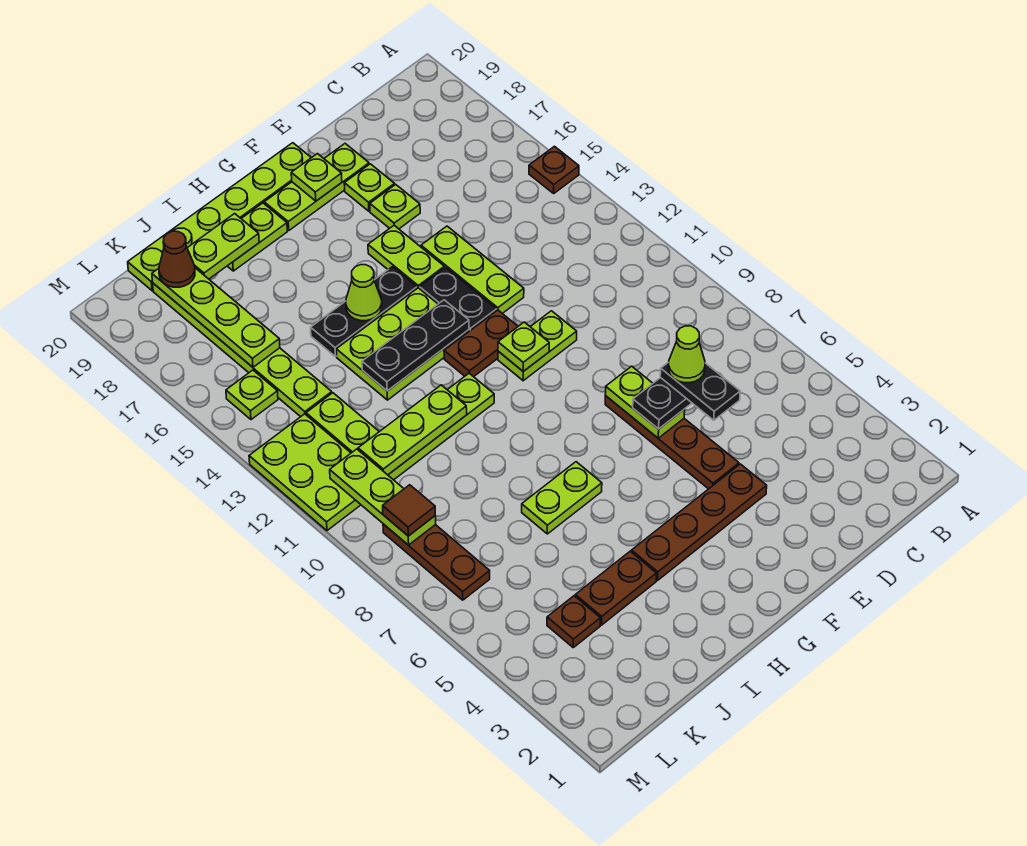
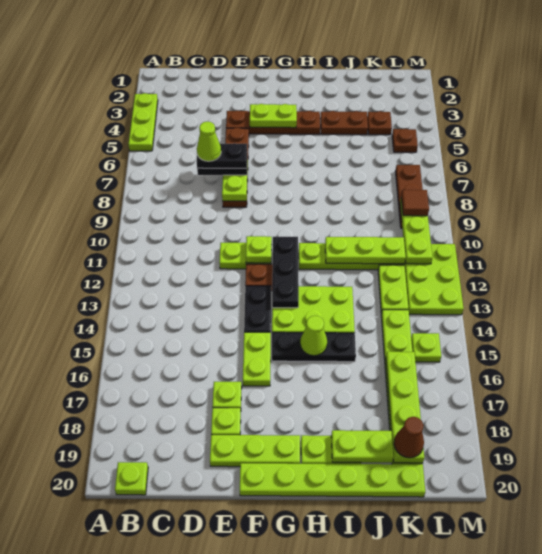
brown 1x1 plate [529,146,579,193] -> brown 1x1 plate moved to [392,129,418,152]
black 1x2 plate [660,362,740,420] -> black 1x2 plate turned to [196,143,247,168]
lime 1x3 plate [421,226,524,313] -> lime 1x3 plate moved to [128,93,158,151]
lime 1x1 plate [291,154,342,201] -> lime 1x1 plate moved to [115,462,148,495]
black 1x3 plate [362,300,469,391] -> black 1x3 plate turned to [272,237,299,308]
lime 1x2 plate [522,462,602,534] -> lime 1x2 plate moved to [250,104,297,128]

